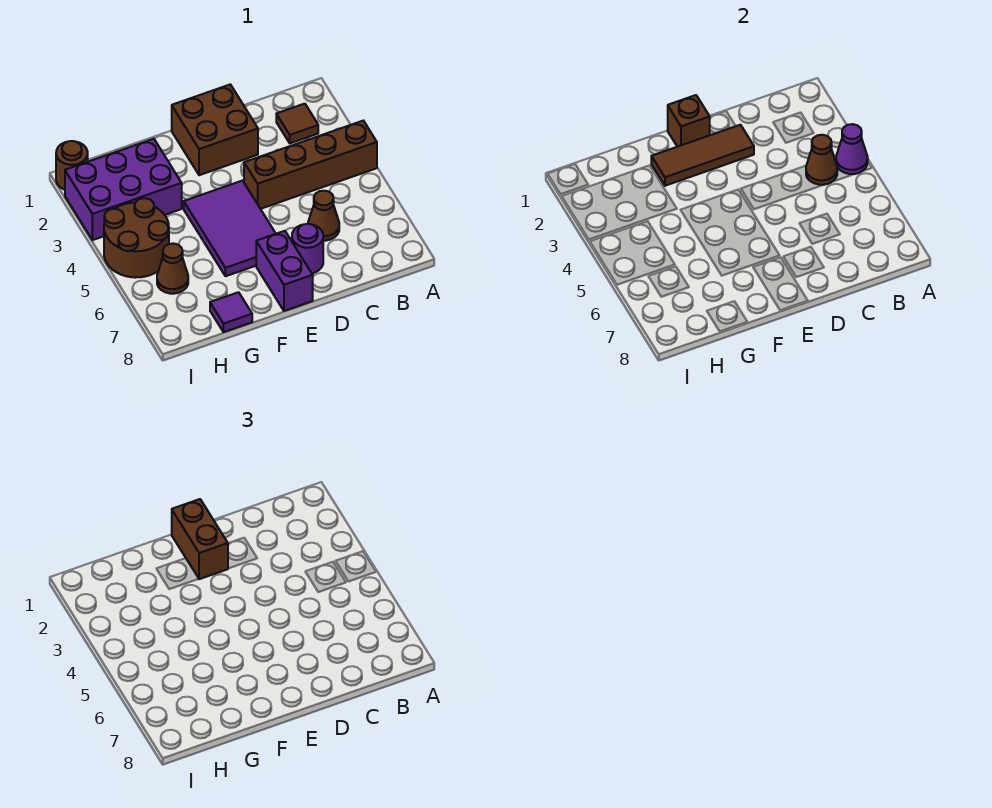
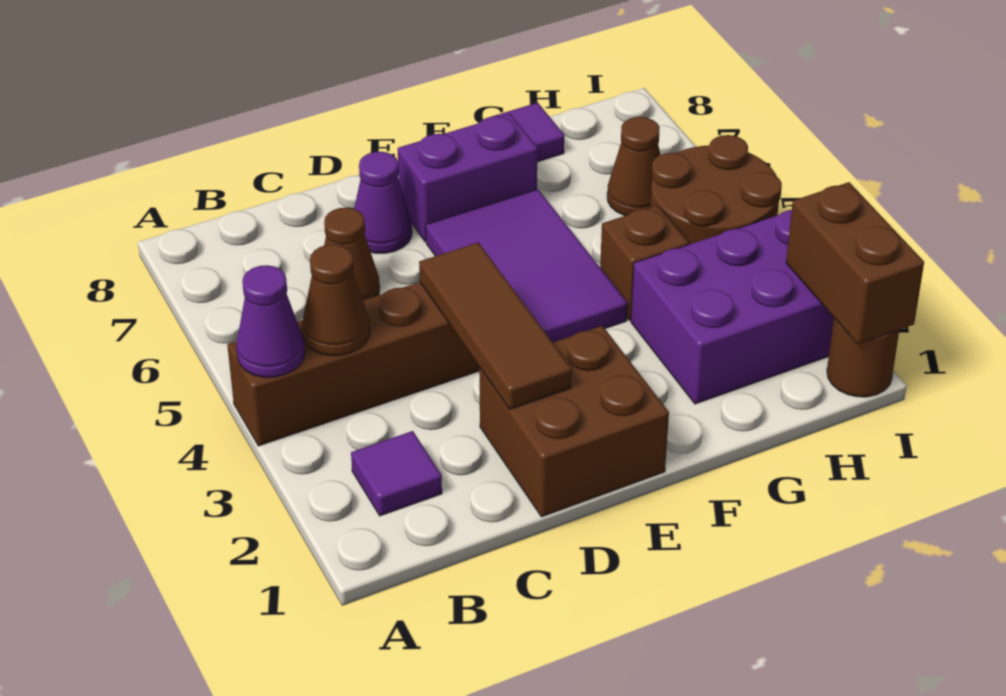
brown 1x1 tile [276,104,318,143] -> purple 1x1 tile [351,431,442,516]
brown 1x3 tile [651,125,754,186] -> brown 1x3 tile turned to [419,243,572,409]
purple 1x1 round brick [292,224,323,273] -> purple 1x1 cone [354,152,412,253]
brown 1x1 brick [668,95,710,147] -> brown 1x1 brick moved to [600,205,689,320]
brown 1x2 brick [172,499,228,579] -> brown 1x2 brick moved to [786,182,924,344]
purple 1x2 brick [256,231,313,311] -> purple 1x2 brick turned to [398,114,537,242]

